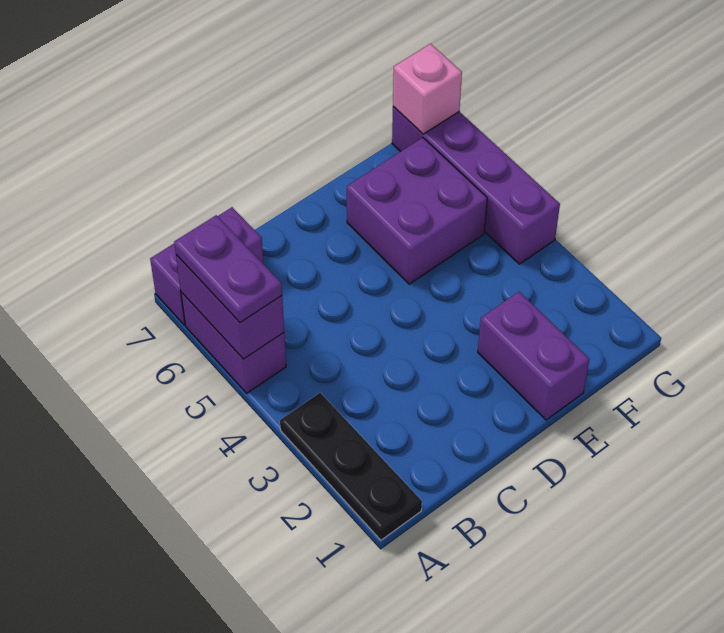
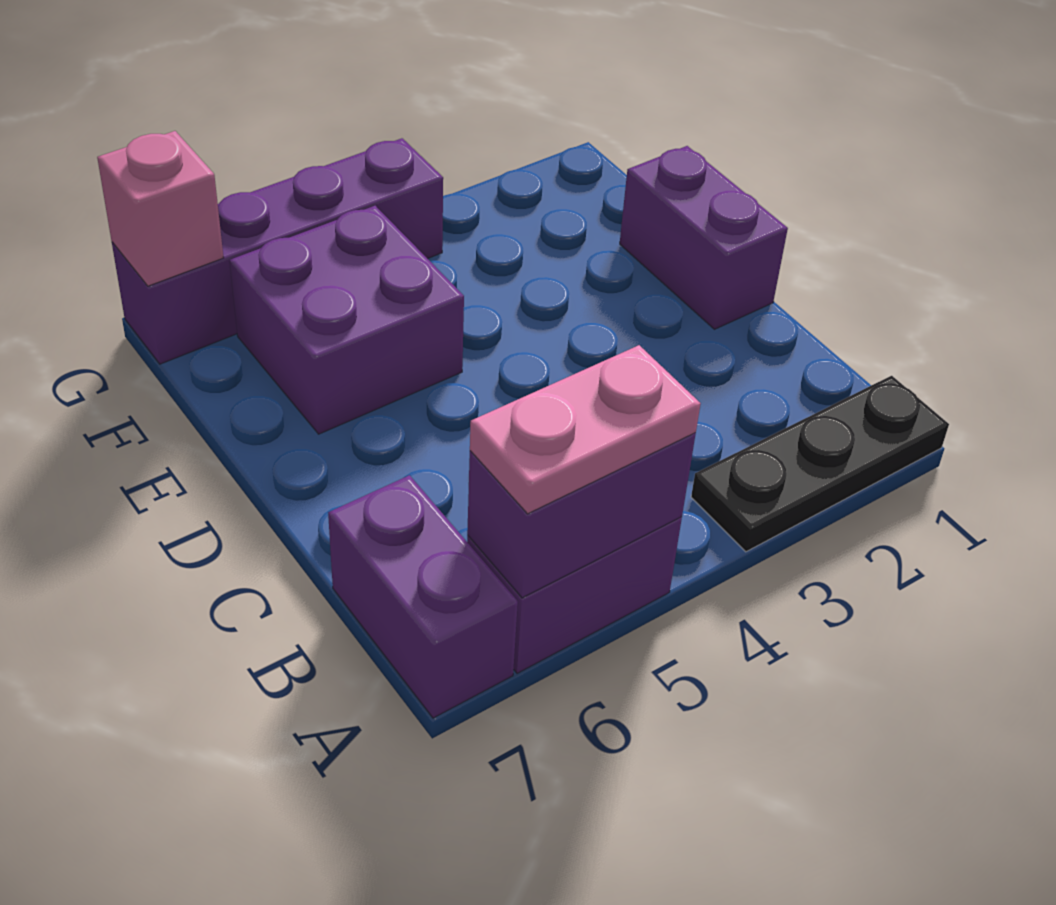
purple 1x2 plate [174,215,282,322] -> pink 1x2 plate [470,345,701,514]
purple 1x2 brick [478,292,590,420] -> purple 1x2 brick turned to [620,146,788,329]

